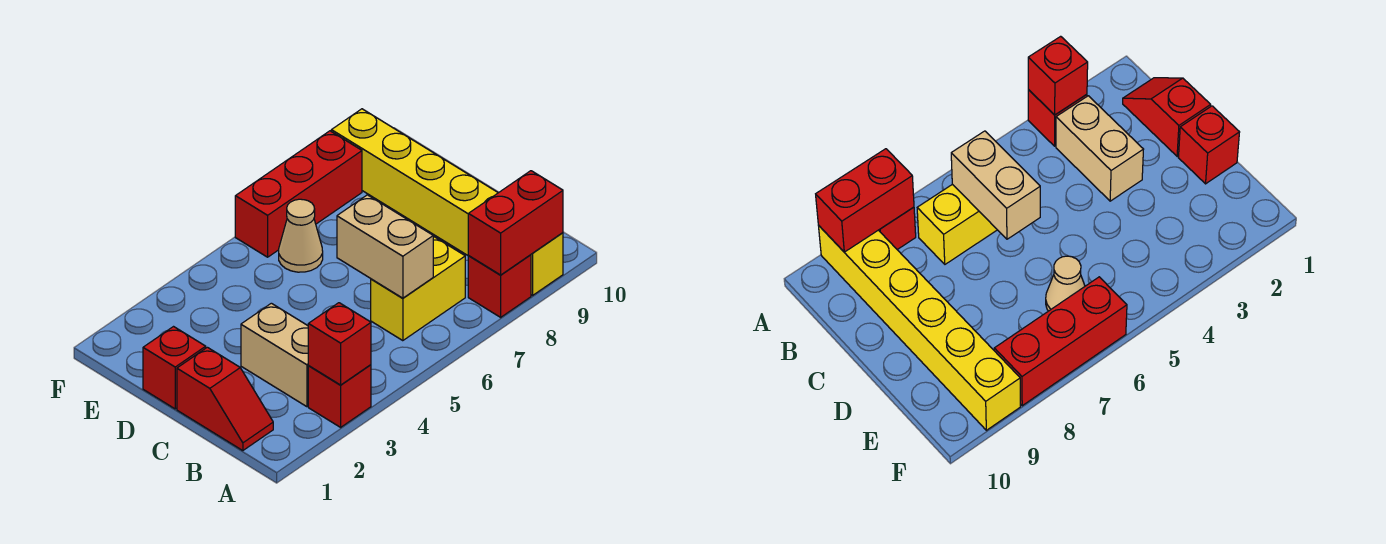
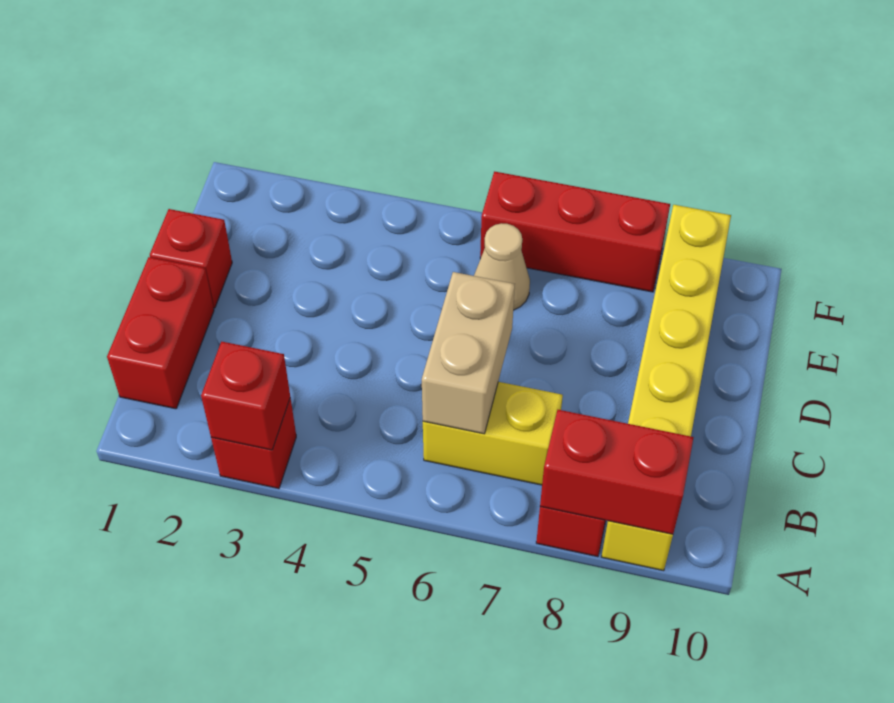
red 1x2 slope [177,347,273,451] -> red 1x2 brick [107,257,214,409]
tan 1x2 brick [241,303,309,407] -> none

